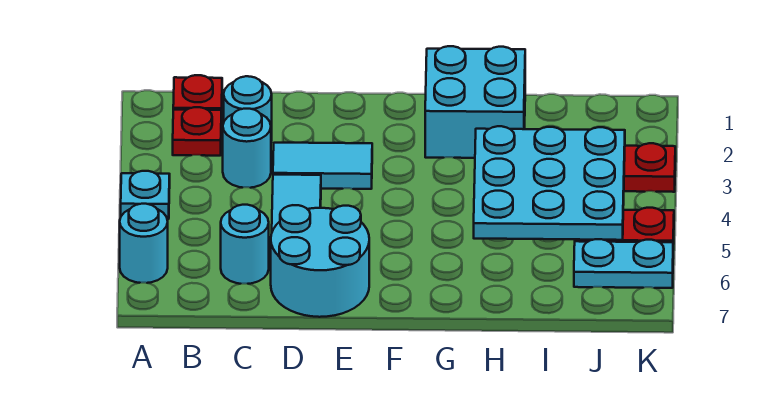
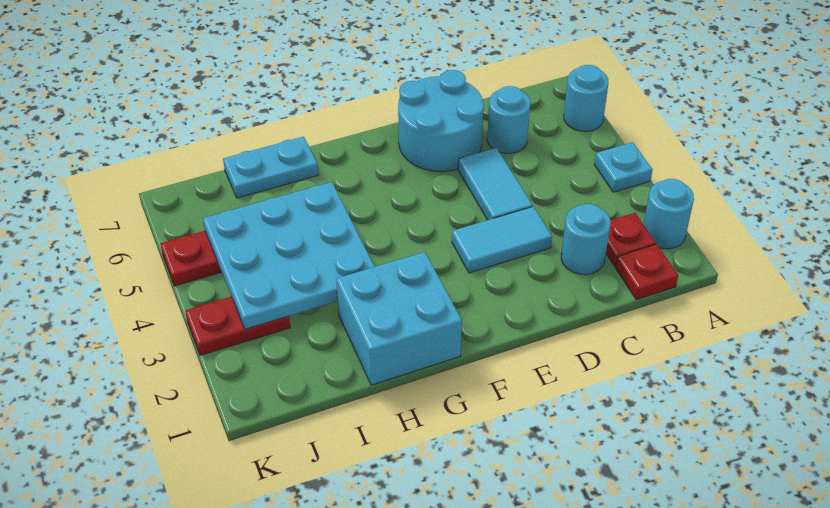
cyan 1x1 round brick [223,109,271,188] -> cyan 1x1 round brick moved to [644,179,694,249]
cyan 1x2 plate [574,239,673,288] -> cyan 1x2 plate moved to [223,137,318,198]

